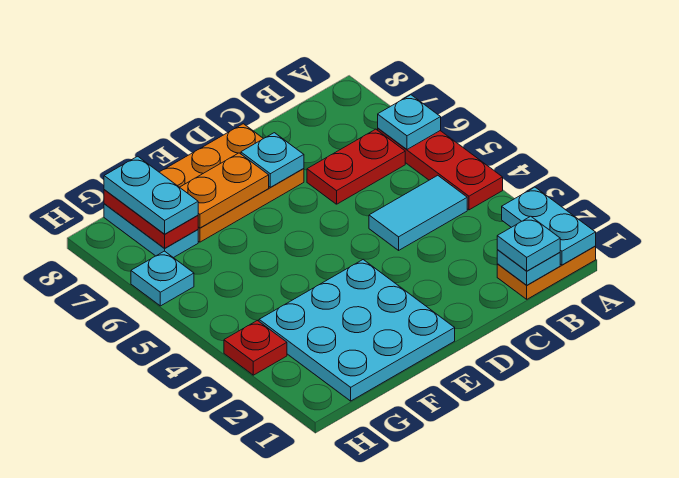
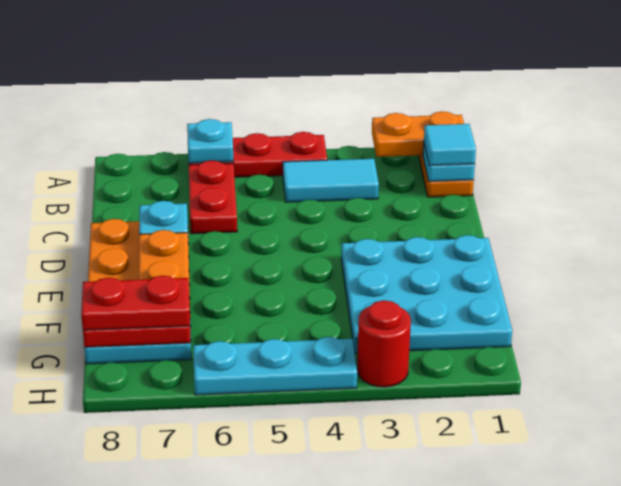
cyan 1x2 plate [502,187,596,265] -> orange 1x2 plate [372,111,464,157]
cyan 1x1 plate [497,216,560,271] -> cyan 1x1 tile [424,124,476,166]
cyan 1x2 tile [369,175,467,250] -> cyan 1x2 tile turned to [283,159,379,202]
cyan 1x2 plate [104,156,198,234] -> red 1x2 plate [81,276,190,330]
red 1x1 plate [224,320,287,375] -> red 1x1 round brick [357,300,411,387]
cyan 1x1 plate [131,251,194,306] -> cyan 1x3 plate [193,337,357,395]

